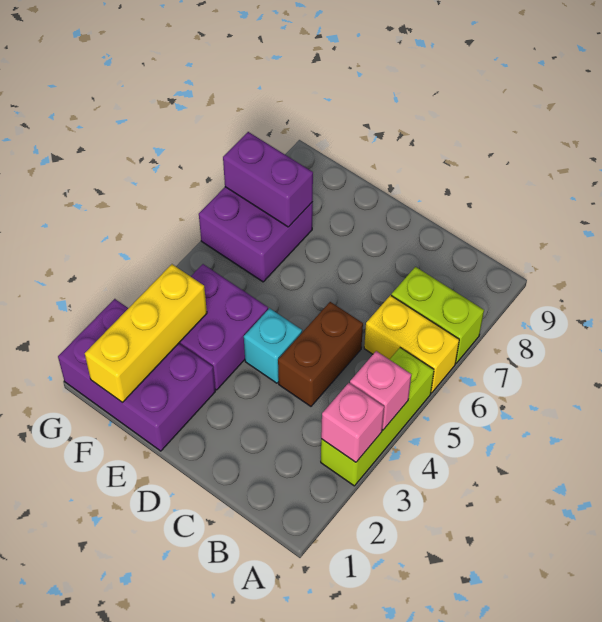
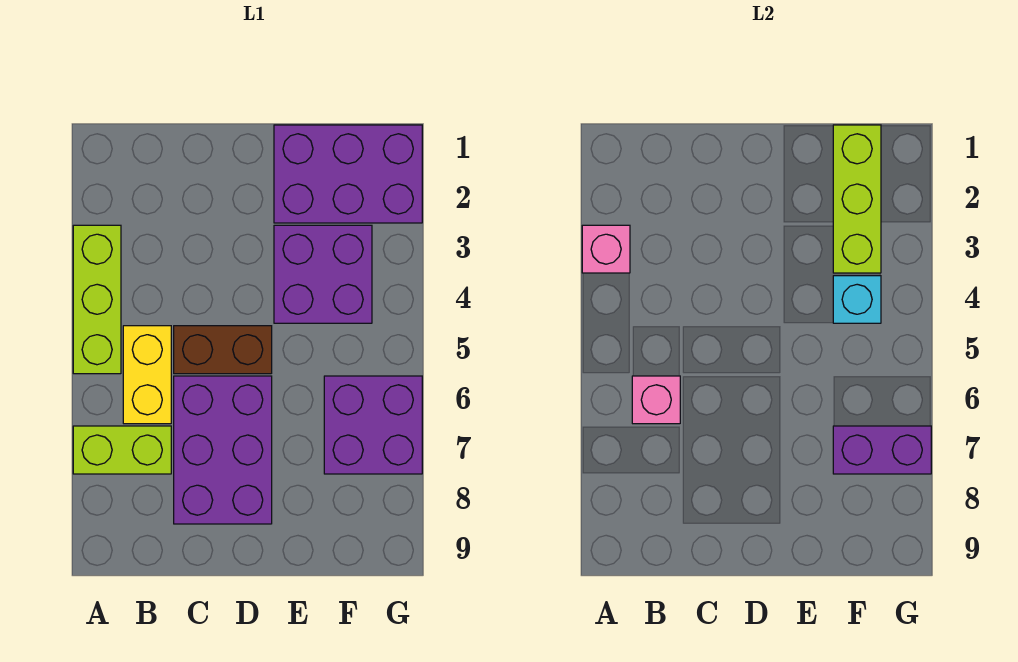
pink 1x1 brick [350,351,411,430] -> pink 1x1 brick moved to [632,376,680,424]
yellow 1x2 brick [364,295,459,393] -> yellow 1x2 brick turned to [123,326,171,424]
brown 1x2 brick [278,302,363,406] -> brown 1x2 brick turned to [174,326,272,374]
none -> purple 2x3 brick [174,376,272,524]
cyan 1x1 brick [244,308,302,383] -> cyan 1x1 brick moved to [833,276,881,323]
yellow 1x3 brick [85,264,207,403] -> lime 1x3 brick [833,125,881,273]

